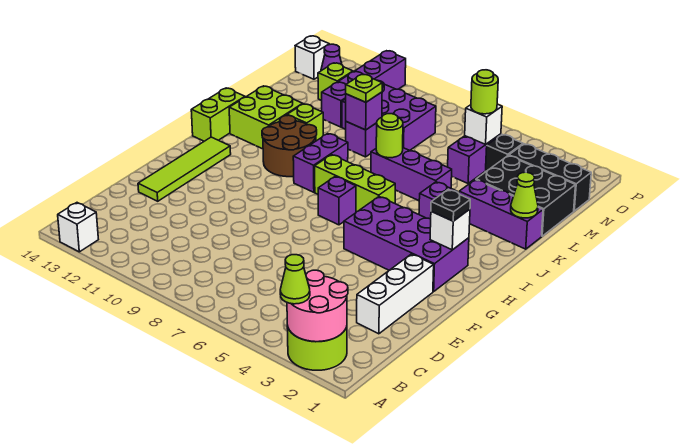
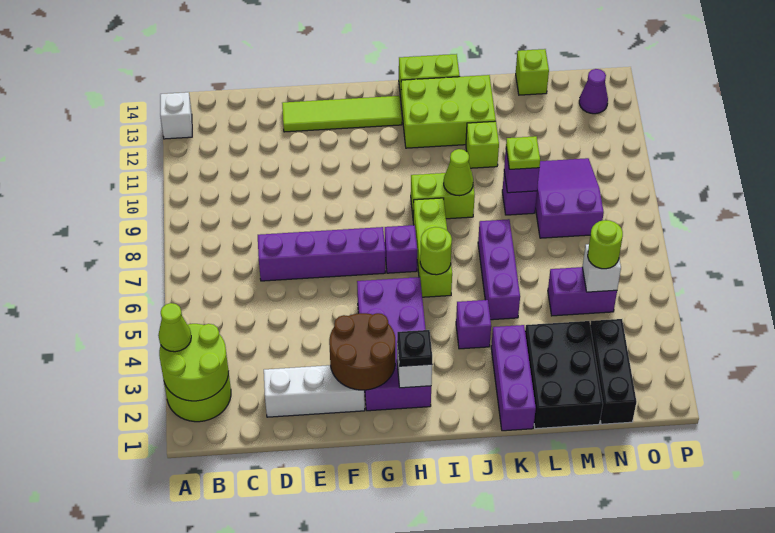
pink 2x2 round brick [287,270,348,342] -> lime 2x2 round brick [159,324,228,401]
purple 1x2 brick [293,134,348,192] -> lime 1x2 brick [411,173,475,219]
brown 2x2 round brick [262,115,317,177] -> brown 2x2 round brick moved to [329,313,395,390]
lime 2x2 brick [229,86,303,149] -> lime 2x3 brick [401,75,496,148]
lime 1x1 cone [511,172,538,218] -> lime 1x1 cone moved to [444,149,473,196]
lime 1x1 round brick [376,114,403,158] -> lime 1x1 round brick moved to [420,227,452,275]
purple 2x3 brick [342,80,436,150] -> purple 2x3 slope [535,158,604,238]
purple 1x4 brick [321,51,406,127] -> purple 1x4 brick moved to [258,227,385,281]
black 1x1 brick [485,135,523,172] -> none
lime 1x1 brick [318,63,353,100] -> lime 1x1 brick moved to [516,49,549,95]
white 1x1 brick [295,36,329,79] -> none

